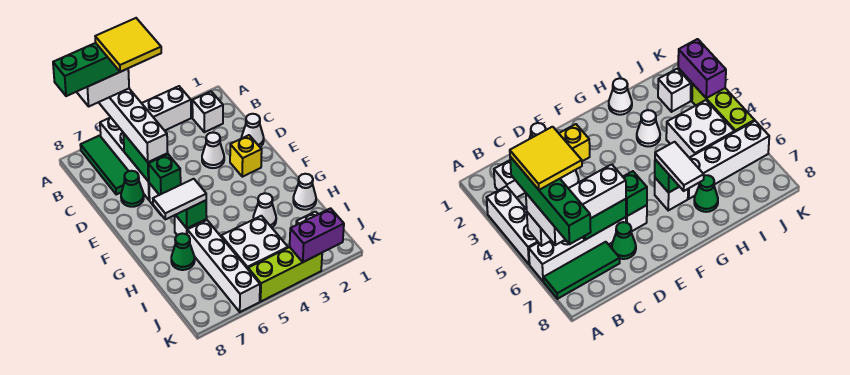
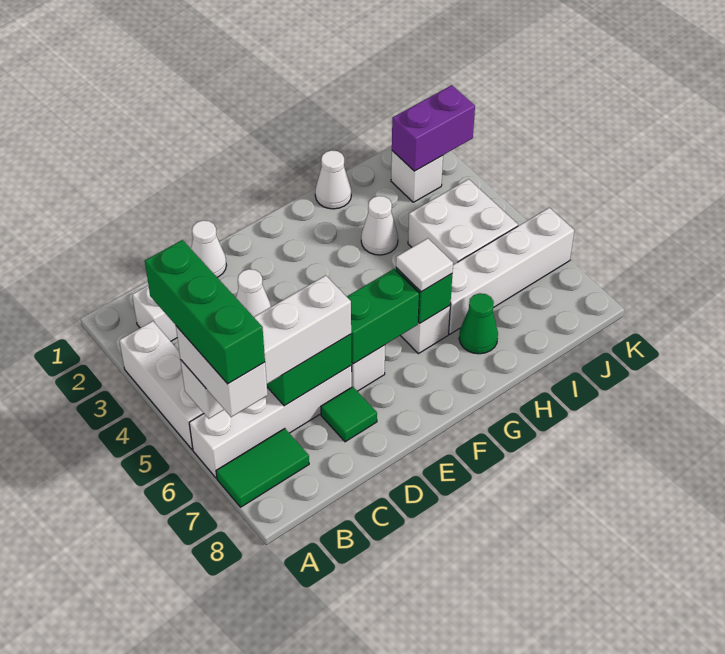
green 1x4 brick [53,43,120,96] -> green 1x3 brick [145,240,265,384]
yellow 2x2 tile [95,18,161,72] -> none
green 1x3 tile [80,136,128,194] -> green 1x2 tile [216,429,309,507]
green 1x1 cone [121,171,144,207] -> green 1x1 tile [321,387,377,442]
yellow 1x1 brick [230,135,262,177] -> none
green 1x1 brick [148,154,181,195] -> green 1x2 brick [347,269,419,364]
white 1x2 tile [153,179,206,219] -> white 1x1 tile [396,238,453,292]
purple 1x2 brick [290,208,344,262] -> purple 1x2 brick turned to [392,85,475,171]
lime 1x3 brick [248,247,322,301] -> none

